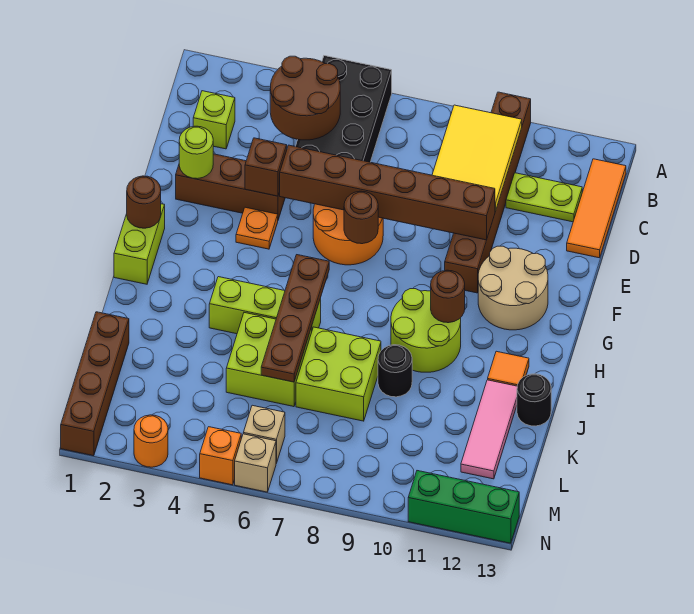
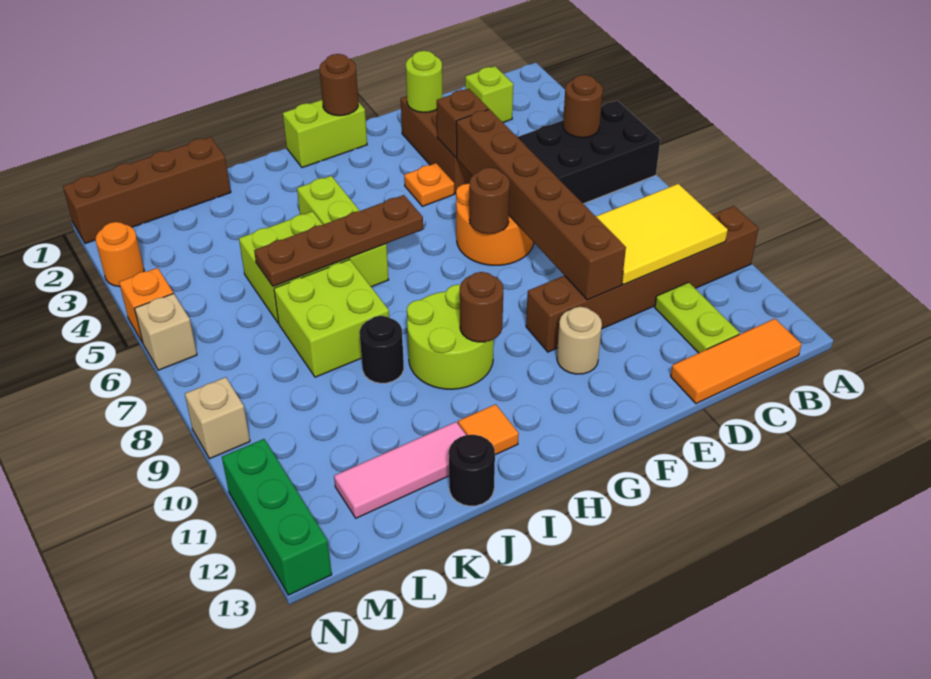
brown 2x2 round brick [270,56,340,140] -> brown 1x1 round brick [563,75,603,138]
tan 2x2 round brick [478,246,548,330] -> tan 1x1 round brick [557,307,602,374]
tan 1x1 brick [243,405,285,463] -> tan 1x1 brick moved to [185,377,250,459]

